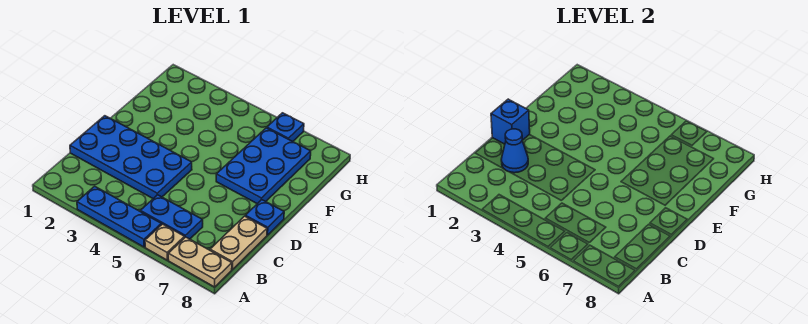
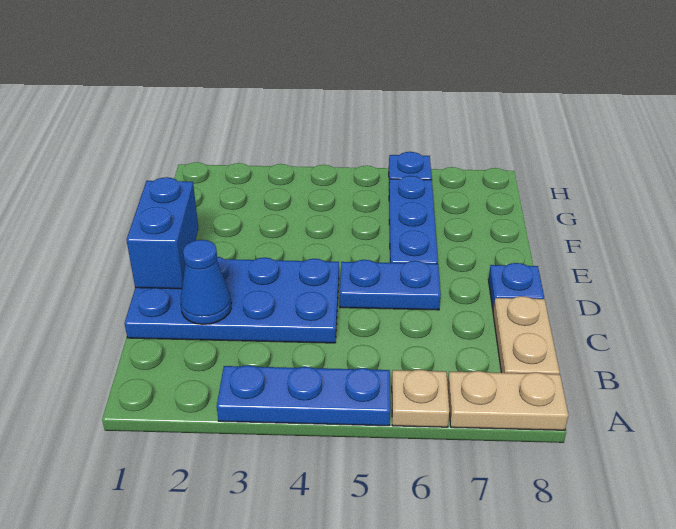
blue 1x2 plate [140,195,203,239] -> blue 1x2 plate moved to [340,260,441,310]
blue 1x1 brick [491,99,530,144] -> blue 1x2 brick [127,177,198,289]
blue 2x3 plate [216,128,311,204] -> blue 1x3 plate [389,176,438,264]

